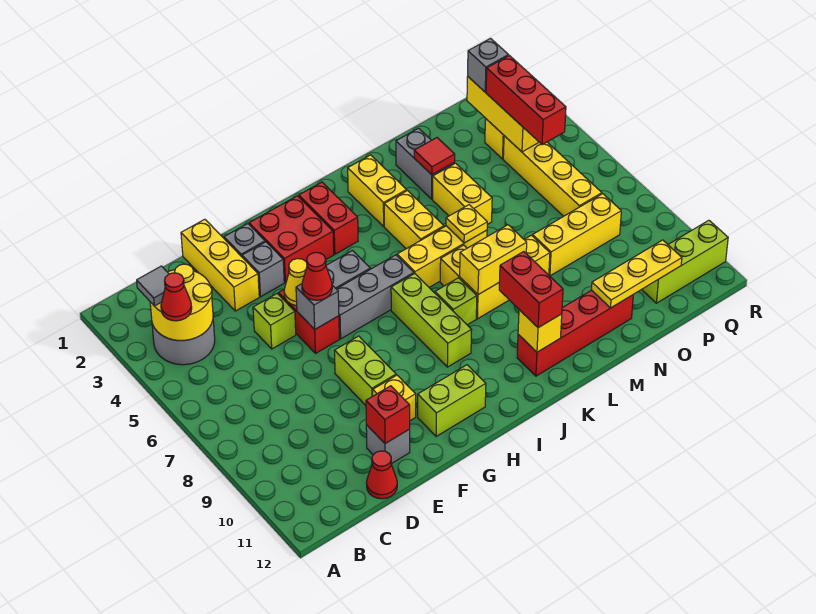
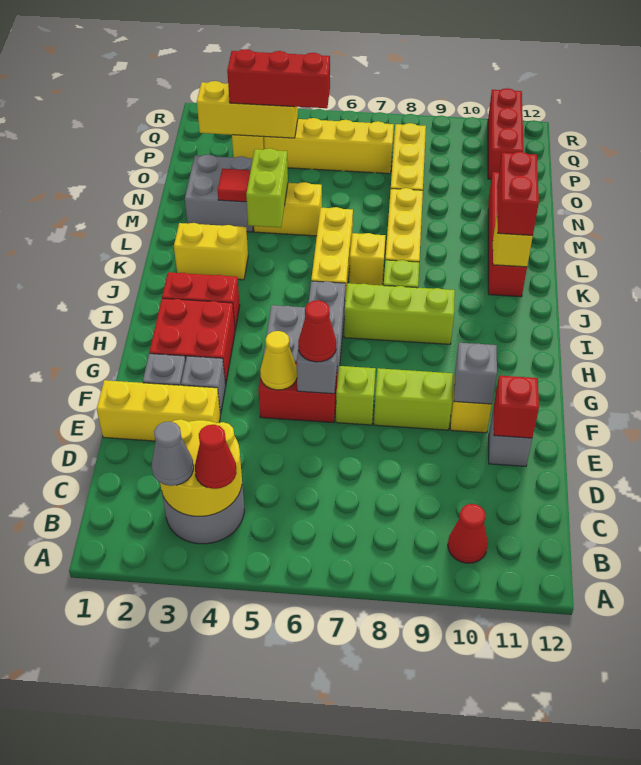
grey 1x1 tile [137,266,169,306] -> grey 1x1 cone [152,421,194,486]
red 1x1 cone [367,451,397,499] -> red 1x1 cone moved to [448,504,488,563]
lime 1x1 brick [253,294,296,349] -> lime 1x1 brick moved to [336,366,376,425]
lime 1x2 brick [418,365,486,436] -> lime 1x2 brick moved to [246,148,288,228]
yellow 1x2 brick [384,191,444,249] -> none
yellow 1x2 brick [460,225,527,295] -> none
red 1x2 brick [499,252,563,328] -> red 1x2 brick turned to [497,152,539,236]
yellow 1x1 plate [446,205,487,243] -> none
grey 1x2 brick [396,128,455,199] -> grey 2x2 brick [185,155,254,232]
yellow 1x3 plate [591,240,682,308] -> none
grey 1x1 brick [468,38,508,92] -> grey 1x1 brick moved to [454,343,497,404]
lime 1x3 brick [642,220,728,303] -> red 1x3 brick [488,88,524,179]

